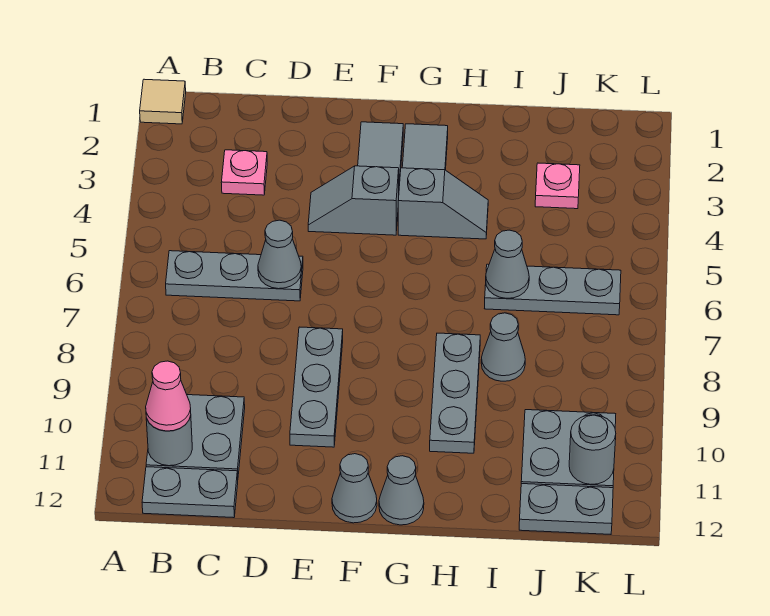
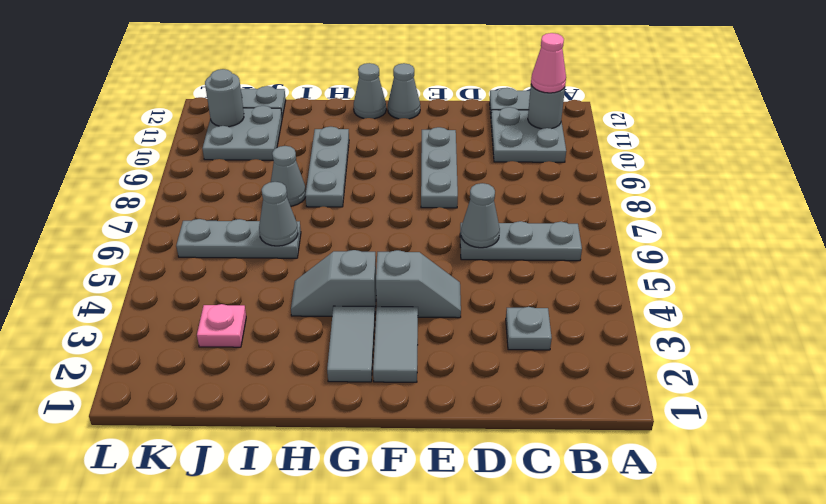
tan 1x1 tile [140,79,186,124] -> none
pink 1x1 plate [221,150,267,195] -> grey 1x1 plate [506,307,552,350]

